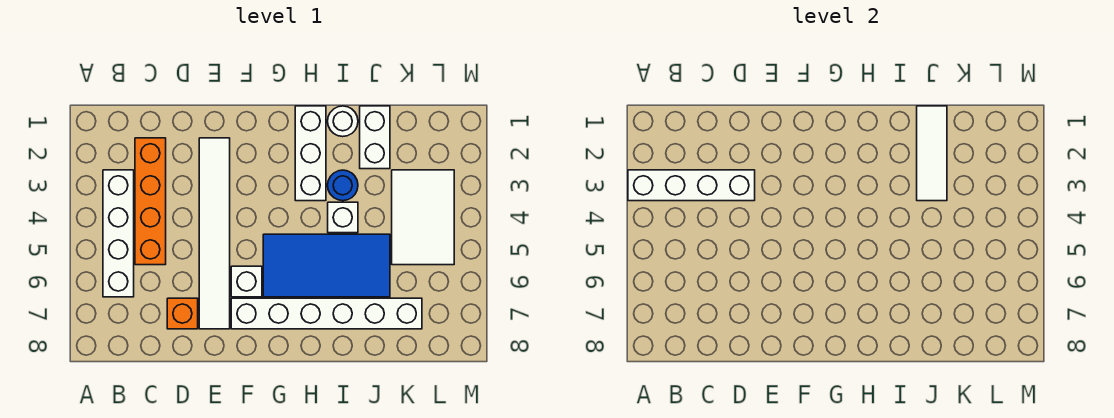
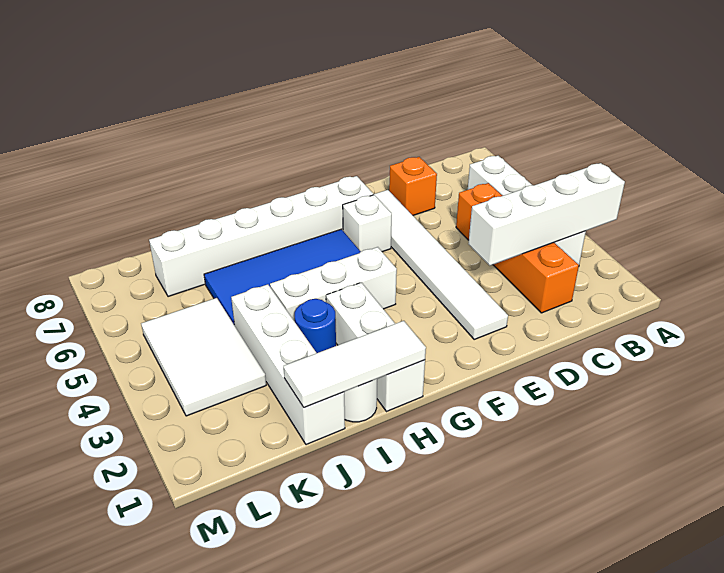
white 1x1 brick [328,202,358,233] -> white 1x3 brick [270,247,397,321]
white 1x2 brick [360,106,390,169] -> white 1x4 brick [231,284,345,445]
white 1x3 tile [917,106,947,201] -> white 1x3 tile turned to [284,321,426,408]

